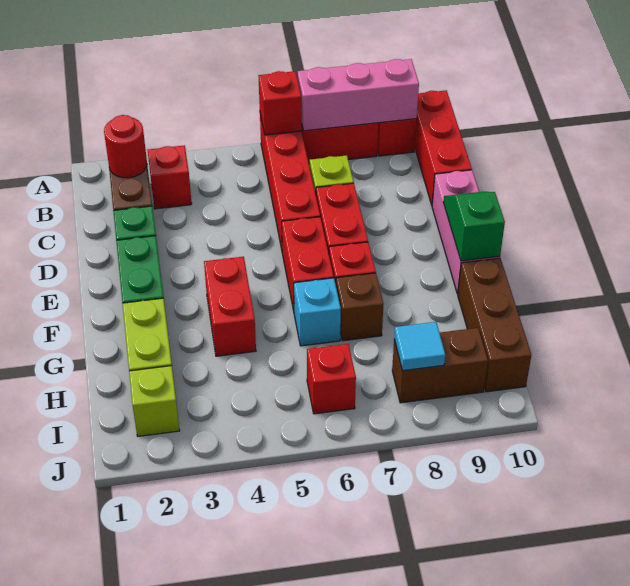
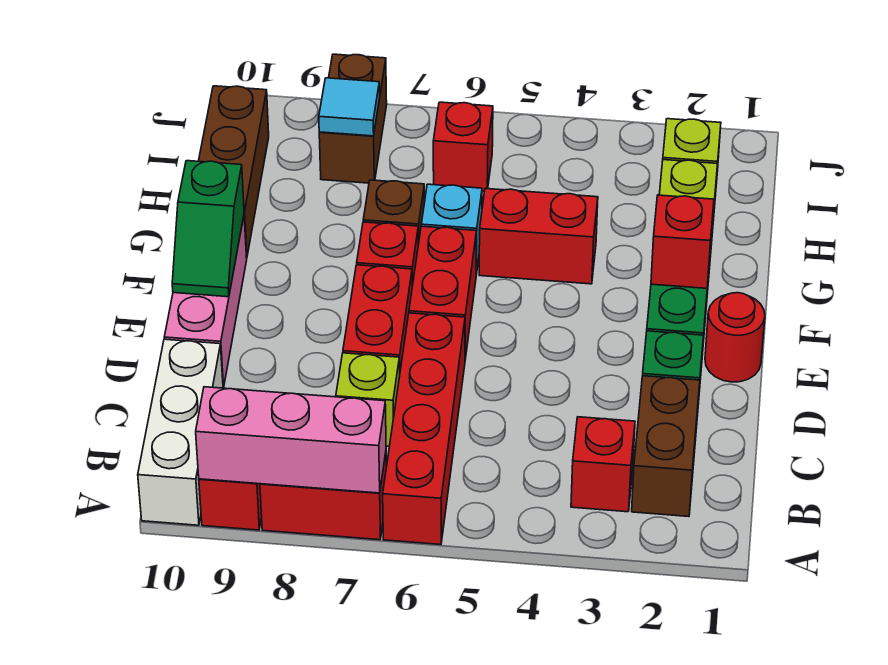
red 1x1 brick [258,71,302,135] -> red 1x1 brick moved to [651,195,714,288]
red 1x3 brick [415,90,472,205] -> white 1x3 brick [138,339,223,525]
red 1x1 round brick [104,115,147,178] -> red 1x1 round brick moved to [705,293,765,382]
red 1x2 brick [204,257,256,356] -> red 1x2 brick turned to [479,188,598,284]
brown 1x2 brick [392,328,488,403] -> brown 1x2 brick turned to [319,54,387,183]

